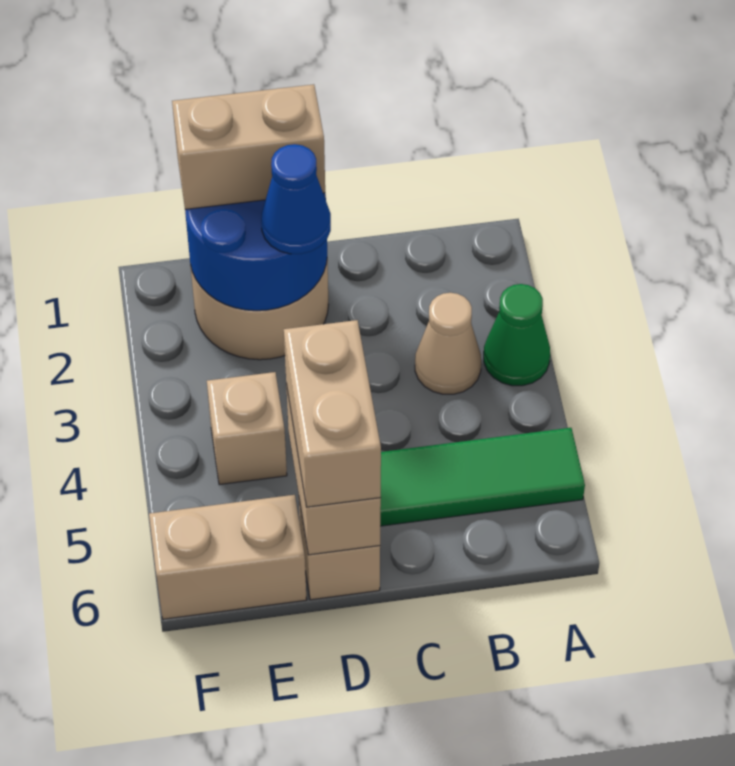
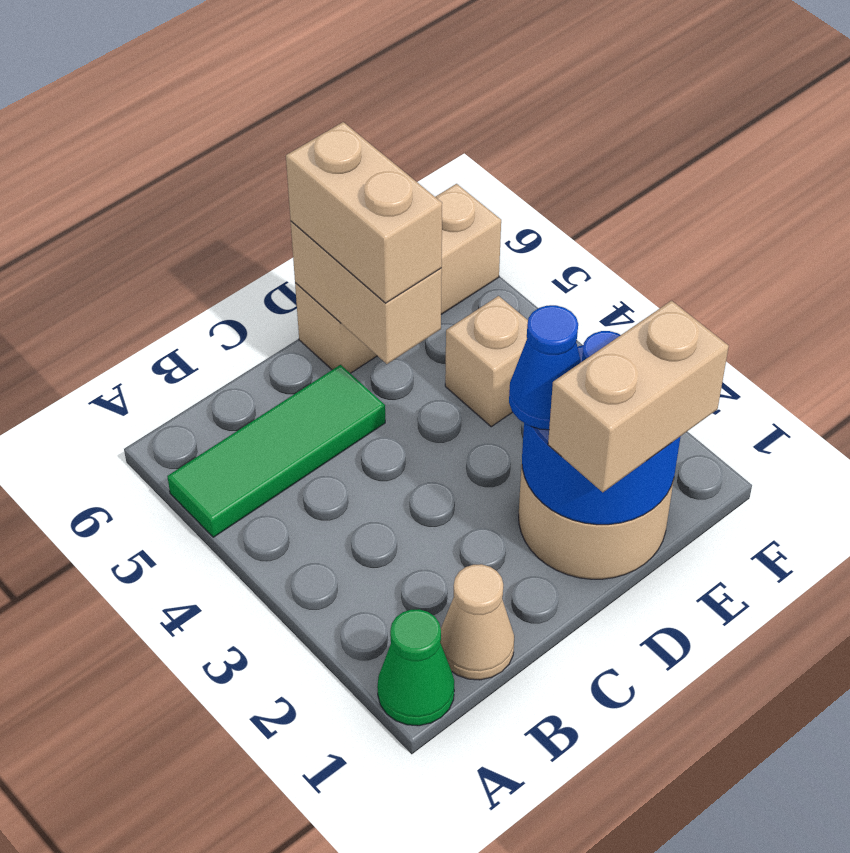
green 1x1 cone [484,284,550,386] -> green 1x1 cone moved to [377,609,454,726]
tan 1x1 cone [415,293,481,394] -> tan 1x1 cone moved to [440,564,514,680]

